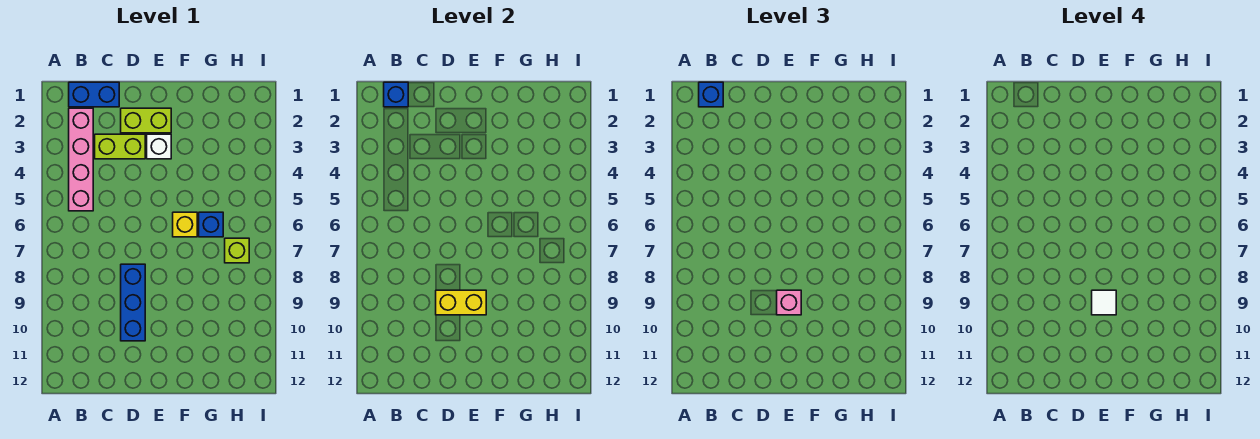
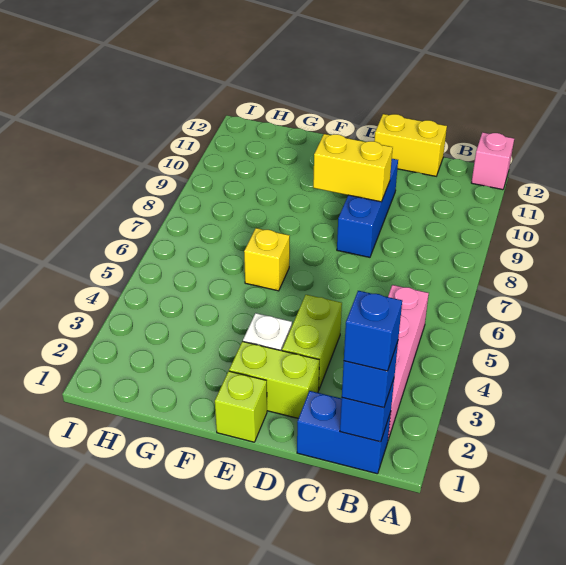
lime 1x2 brick [95,134,145,159] -> lime 1x2 brick turned to [282,295,342,389]
none -> yellow 1x2 brick [374,114,447,176]
pink 1x1 brick [777,290,801,315] -> pink 1x1 brick moved to [471,132,514,190]
white 1x1 tile [1092,290,1116,315] -> none
blue 1x1 brick [199,212,223,237] -> blue 1x1 brick moved to [344,291,402,371]
lime 1x1 brick [225,238,249,263] -> lime 1x1 brick moved to [215,371,267,442]

